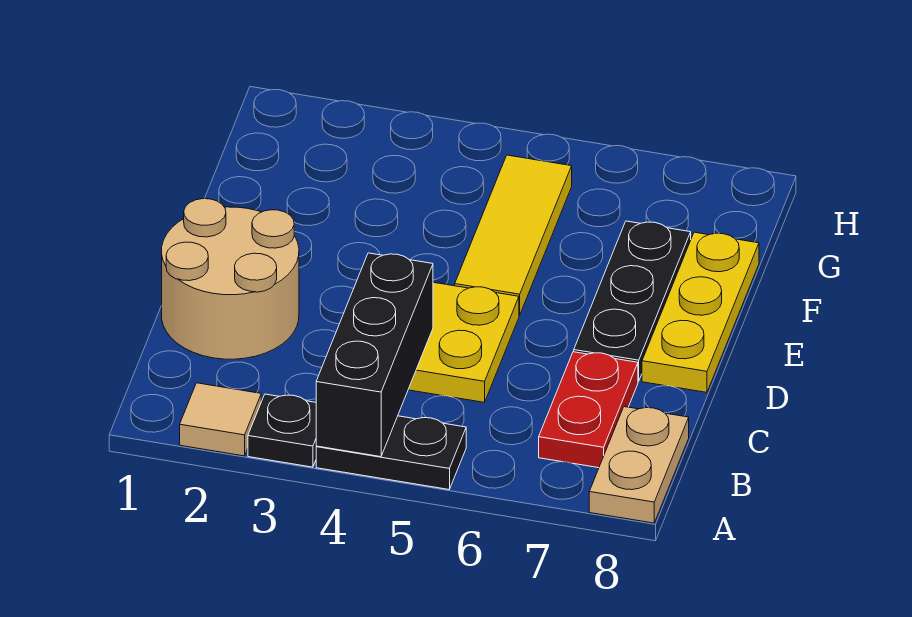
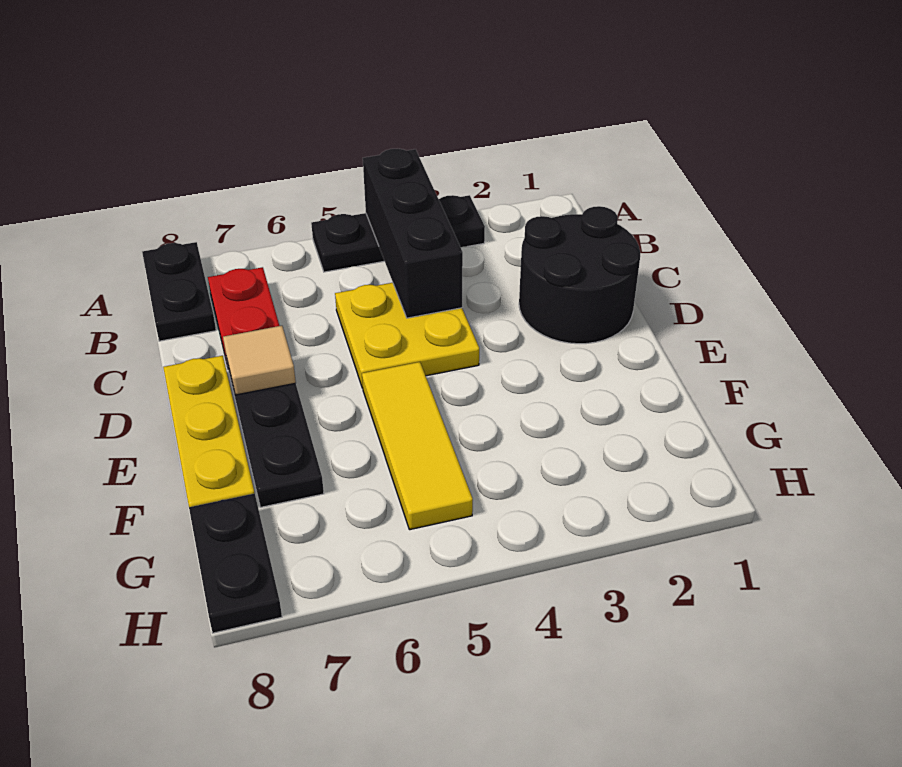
tan 1x1 tile [180,383,261,456] -> tan 1x1 tile moved to [223,326,296,395]
tan 1x2 plate [589,407,689,523] -> black 1x2 plate [142,242,216,341]
tan 2x2 round brick [162,199,299,359] -> black 2x2 round brick [519,206,640,344]
none -> black 1x2 plate [189,493,282,633]

